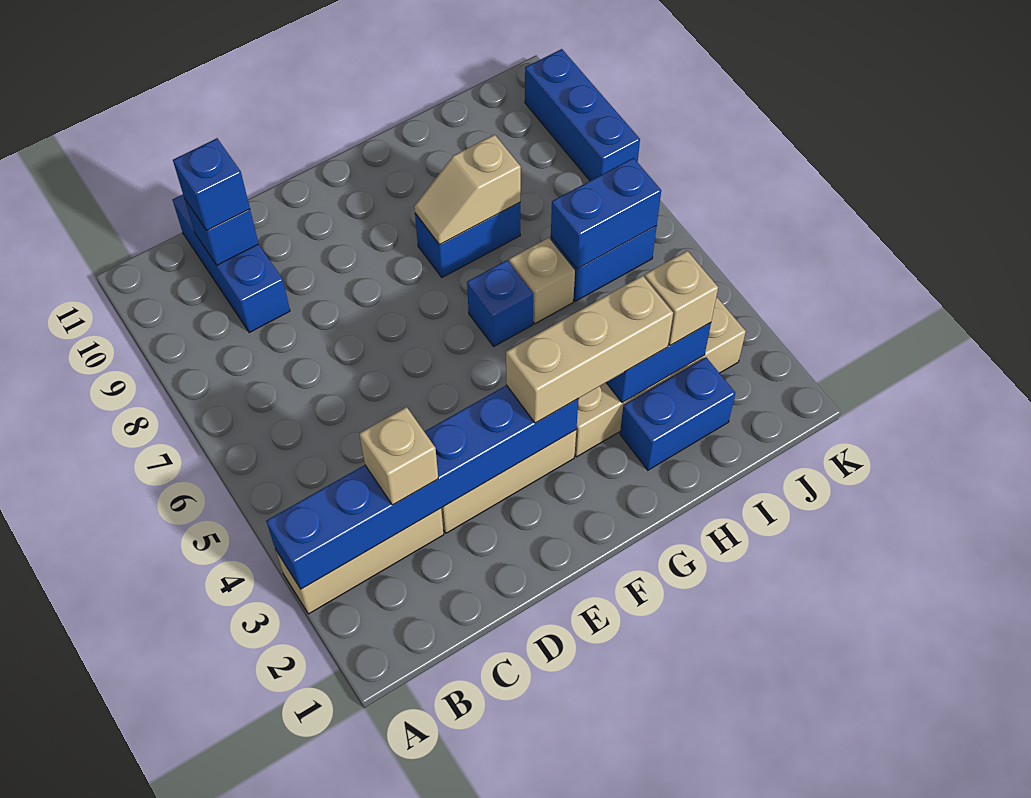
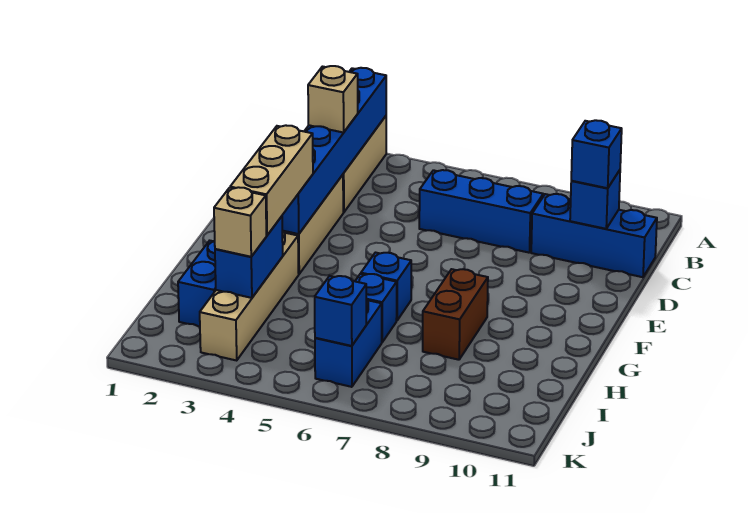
blue 1x2 brick [415,203,520,277] -> brown 1x2 brick [423,269,488,360]
tan 1x2 slope [414,135,521,245] -> none
tan 1x1 brick [509,238,575,324] -> blue 1x1 brick [355,274,397,342]
blue 1x2 brick [551,158,661,269] -> blue 1x1 brick [315,276,366,346]
blue 1x3 brick [525,49,640,181] -> blue 1x3 brick moved to [419,170,543,253]

